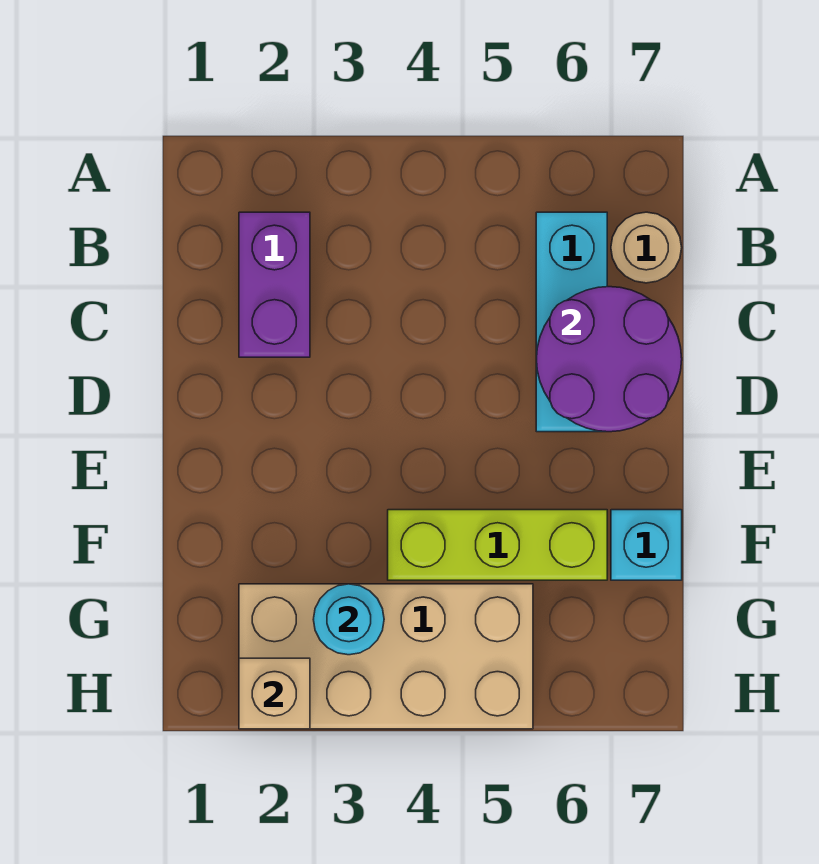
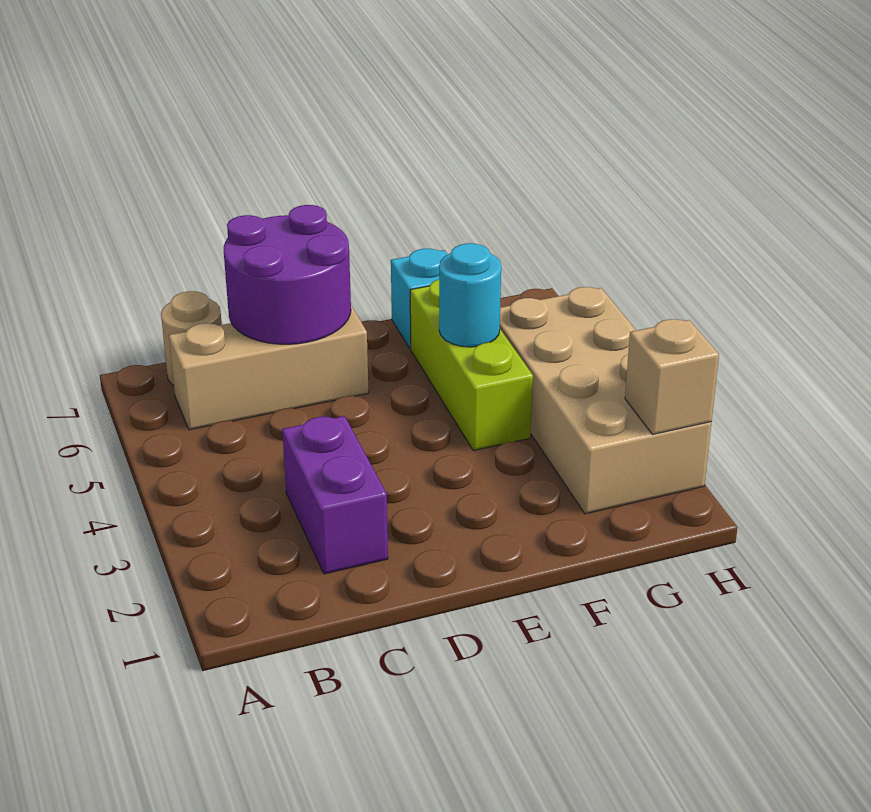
purple 1x2 brick [239,212,310,357] -> purple 1x2 brick turned to [282,416,388,574]
cyan 1x3 brick [536,212,607,432] -> tan 1x3 brick [169,306,368,430]
cyan 1x1 round brick [313,584,384,655] -> cyan 1x1 round brick moved to [439,243,501,347]

